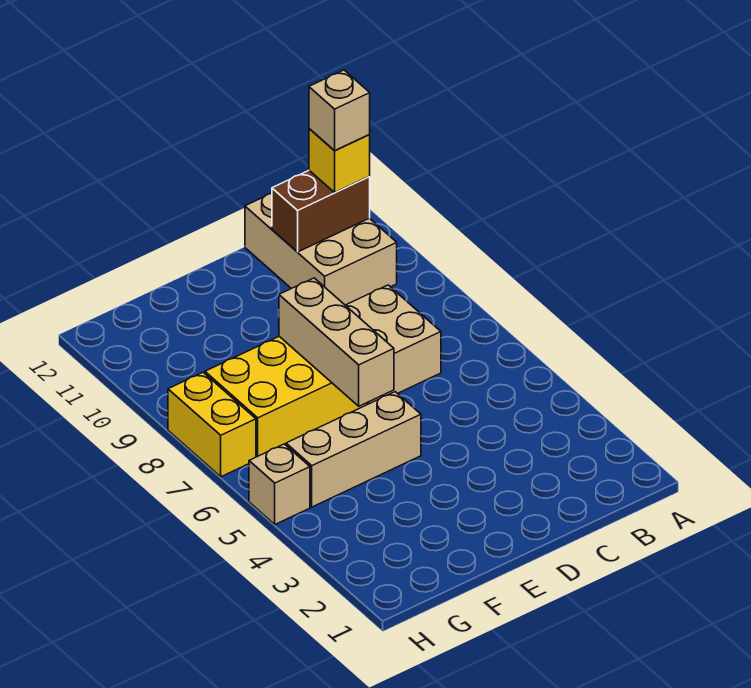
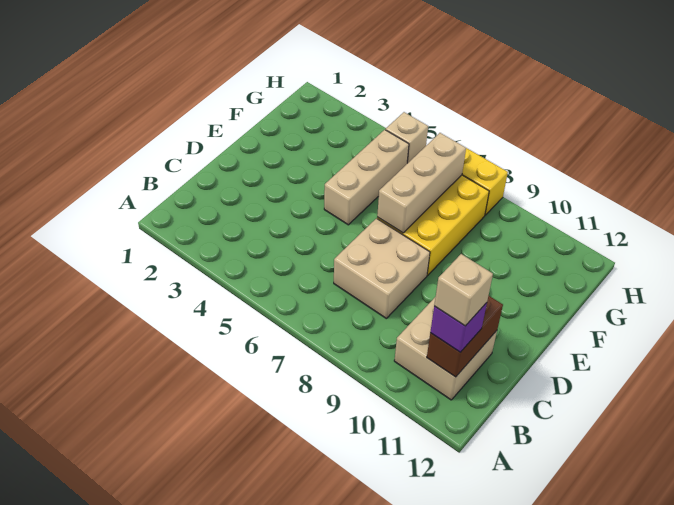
tan 2x3 brick [245,193,397,305] -> tan 2x2 brick [394,298,497,400]
yellow 1x1 brick [309,129,370,192] -> purple 1x1 brick [430,303,487,352]
tan 1x3 brick [279,278,394,406] -> tan 1x3 brick turned to [377,133,466,233]

